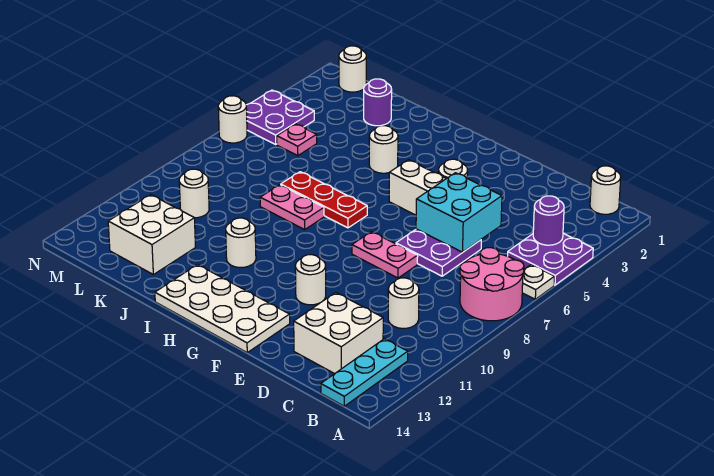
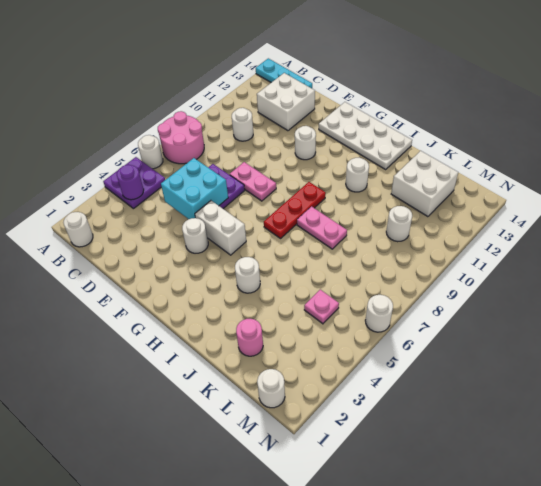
white 1x1 plate [522,265,555,299] -> white 1x1 round brick [138,135,163,169]
cyan 1x3 plate [321,339,408,406] -> cyan 1x3 plate turned to [256,58,312,88]
red 1x3 plate [281,172,367,228] -> red 1x3 plate turned to [264,182,326,238]
purple 1x1 round brick [364,79,392,126] -> pink 1x1 round brick [236,319,263,356]
purple 2x2 plate [246,90,314,144] -> none

